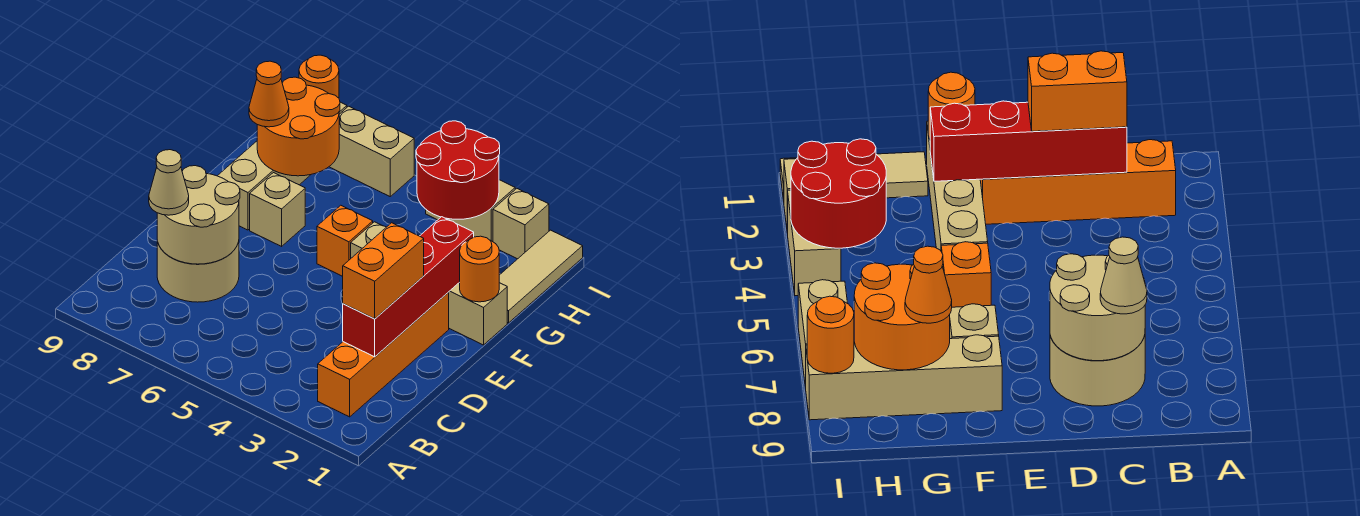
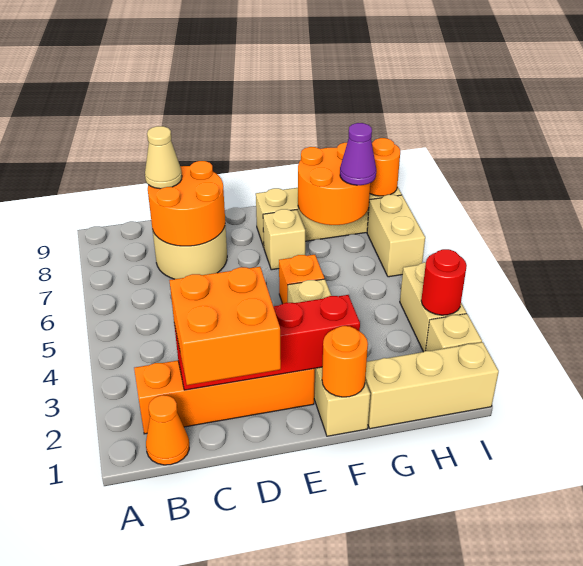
orange 1x2 brick [343,223,424,319] -> orange 2x2 brick [169,267,281,385]
tan 2x2 round brick [157,166,240,264] -> orange 2x2 round brick [148,161,225,246]
tan 1x3 tile [499,230,583,323] -> tan 1x3 brick [365,342,499,429]
orange 1x1 cone [249,61,289,127] -> orange 1x1 cone moved to [146,395,189,465]
red 2x2 round brick [416,121,500,219] -> red 1x1 round brick [421,249,467,315]
none -> purple 1x1 cone [340,123,376,185]

